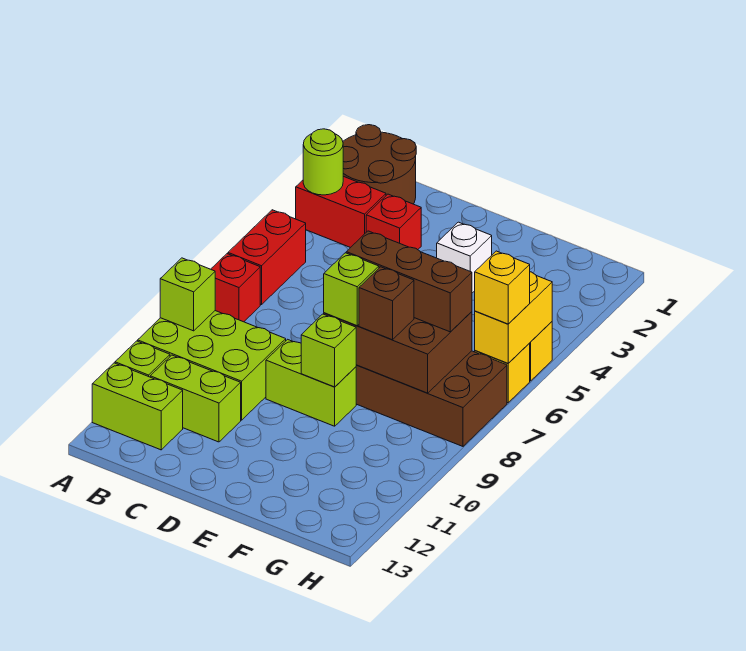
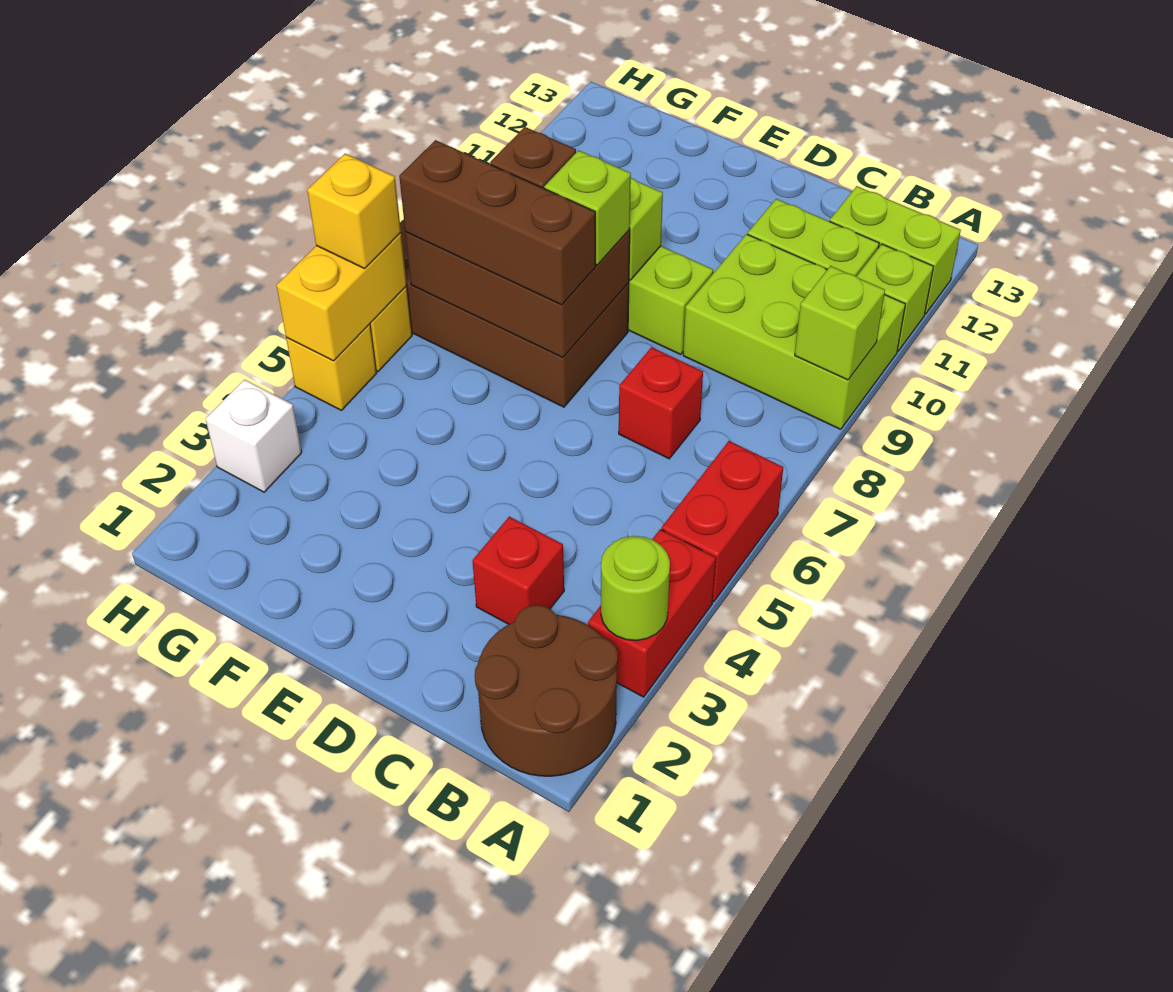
red 1x2 brick [296,176,386,248] -> red 1x2 brick turned to [588,529,716,697]
red 1x1 brick [211,254,260,322] -> red 1x1 brick moved to [619,347,703,459]
white 1x1 brick [437,222,492,293] -> white 1x1 brick moved to [206,380,302,492]

